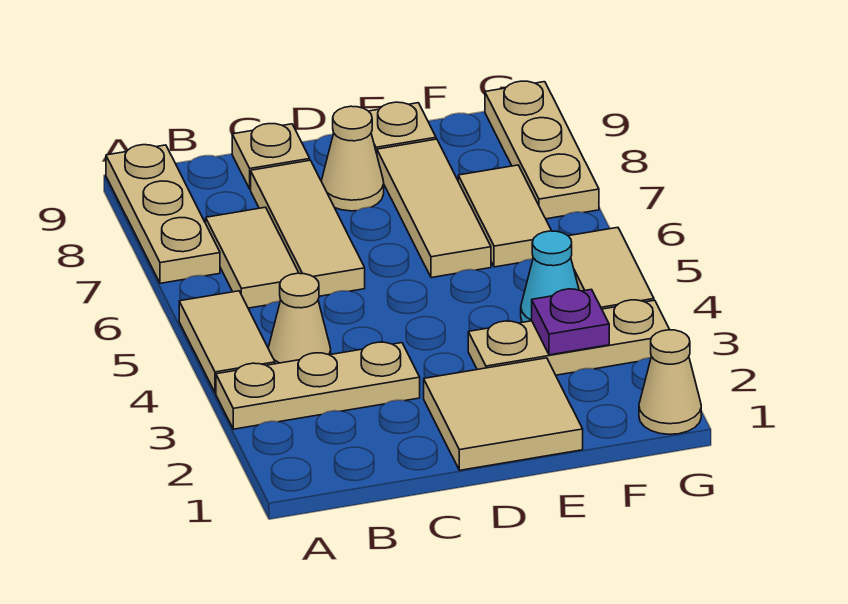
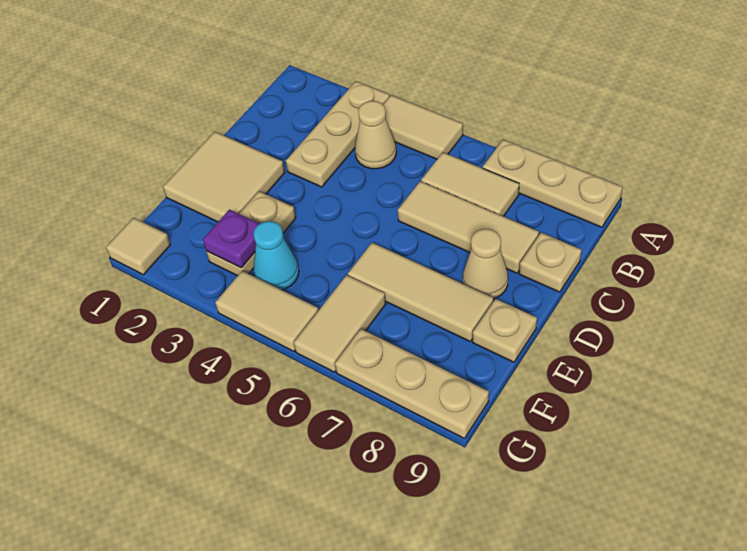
tan 1x3 plate [468,300,670,375] -> tan 1x2 plate [206,191,296,276]
tan 1x2 tile [458,165,551,267] -> tan 1x2 tile turned to [294,275,386,372]
tan 1x1 cone [639,330,701,434] -> tan 1x1 tile [106,218,170,275]

